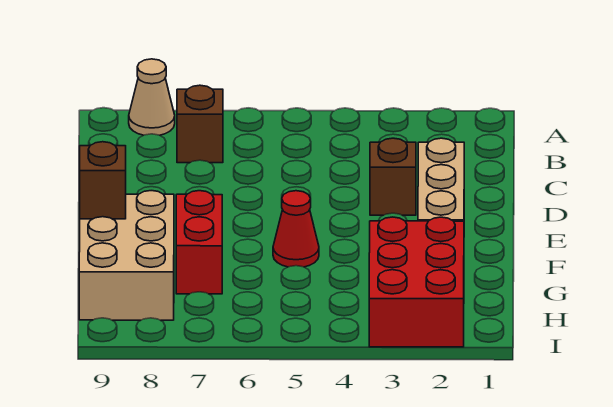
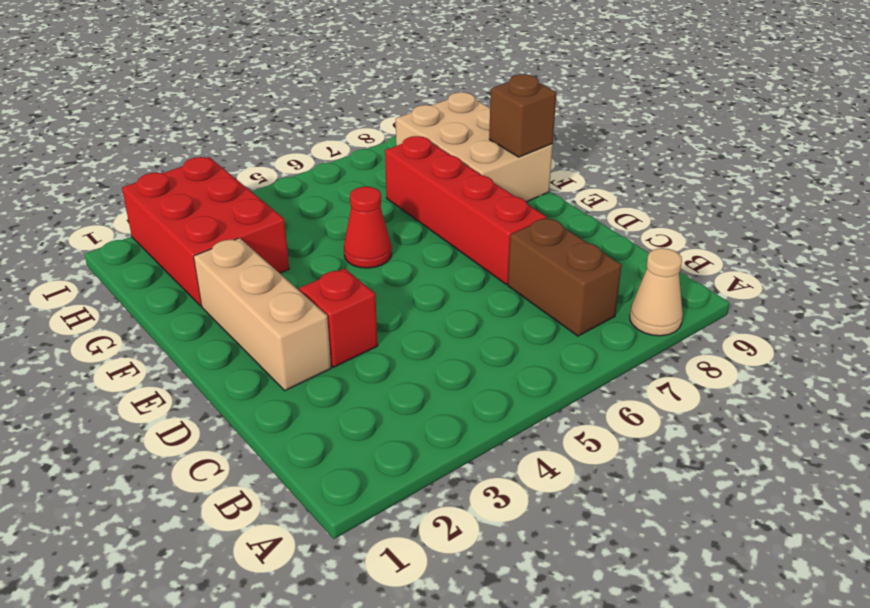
brown 1x1 brick [177,85,223,163] -> brown 1x2 brick [508,218,622,336]
brown 1x1 brick [370,138,416,215] -> red 1x1 brick [300,268,378,367]
red 1x2 brick [176,191,222,294] -> red 1x4 brick [385,136,546,284]

